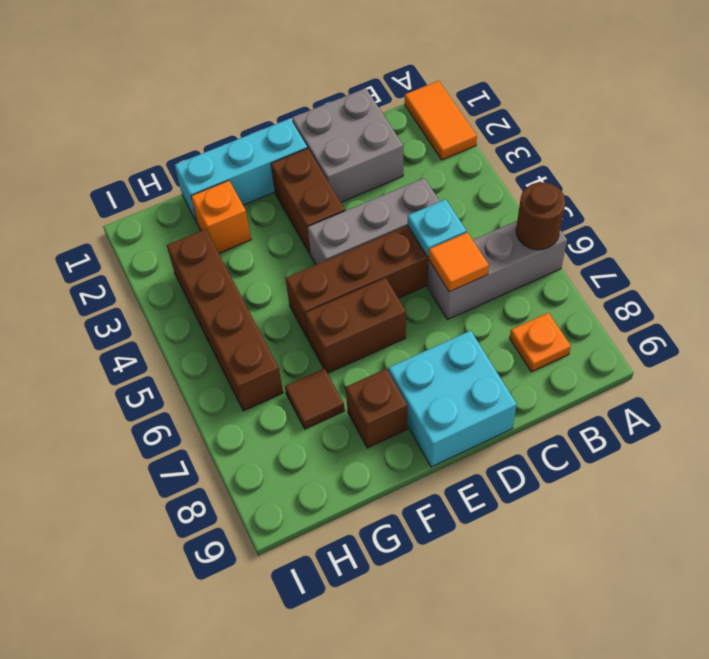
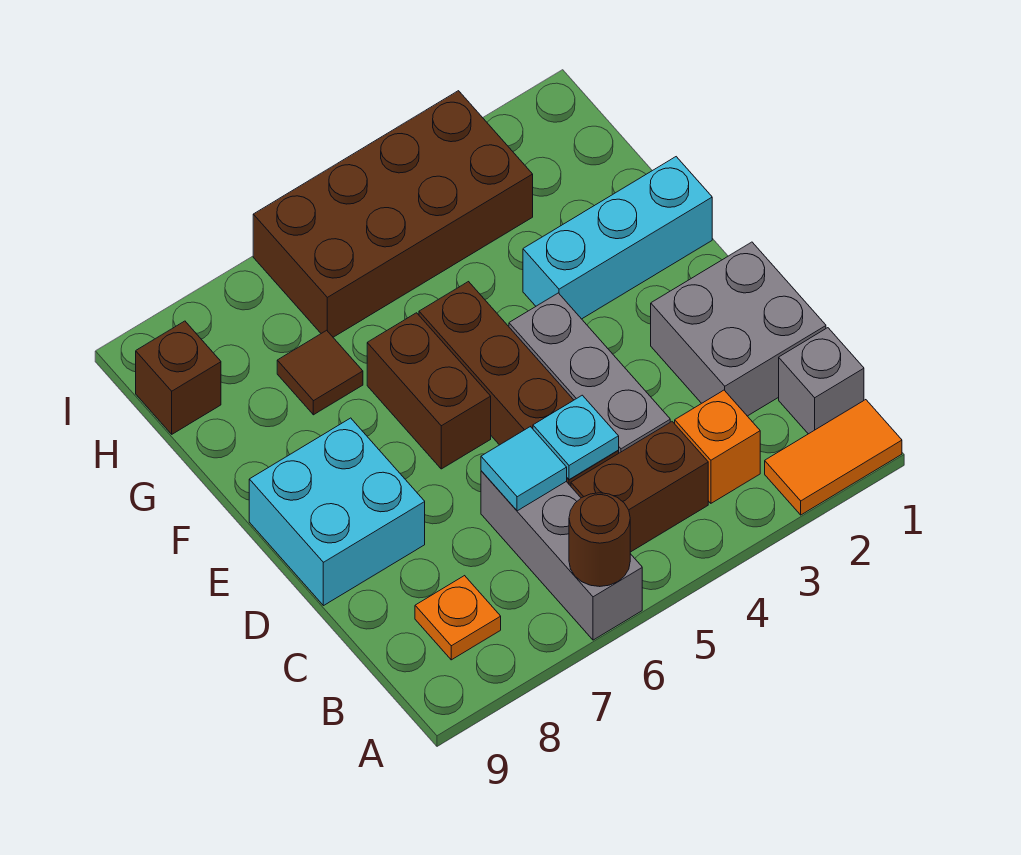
none -> grey 1x1 brick [779,328,864,434]
orange 1x1 tile [429,232,489,292] -> cyan 1x1 tile [481,427,567,511]
cyan 1x3 brick [175,119,307,224] -> cyan 1x3 brick turned to [523,157,712,319]
brown 1x2 brick [271,148,345,254] -> brown 1x2 brick moved to [571,422,708,552]
brown 1x1 brick [346,369,408,448] -> brown 1x1 brick moved to [136,321,221,434]
orange 1x1 brick [191,181,251,253] -> orange 1x1 brick moved to [675,390,760,503]
brown 1x4 brick [167,229,283,411] -> brown 2x4 brick [253,91,533,337]

